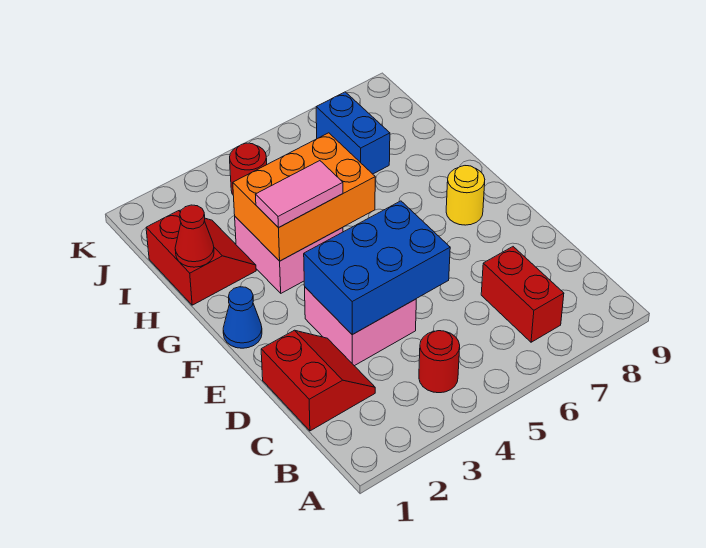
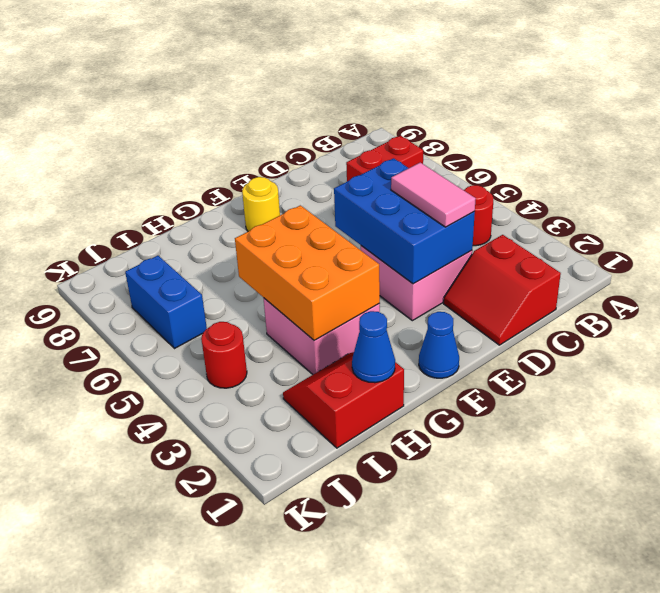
red 2x2 slope [261,330,375,431] -> red 2x2 slope turned to [444,235,561,345]
pink 1x2 tile [255,161,343,228] -> pink 1x2 tile moved to [391,162,476,227]
red 1x1 cone [175,205,214,267] -> blue 1x1 cone [352,311,395,383]
blue 1x2 brick [316,92,390,174] -> blue 1x2 brick turned to [125,256,207,349]

